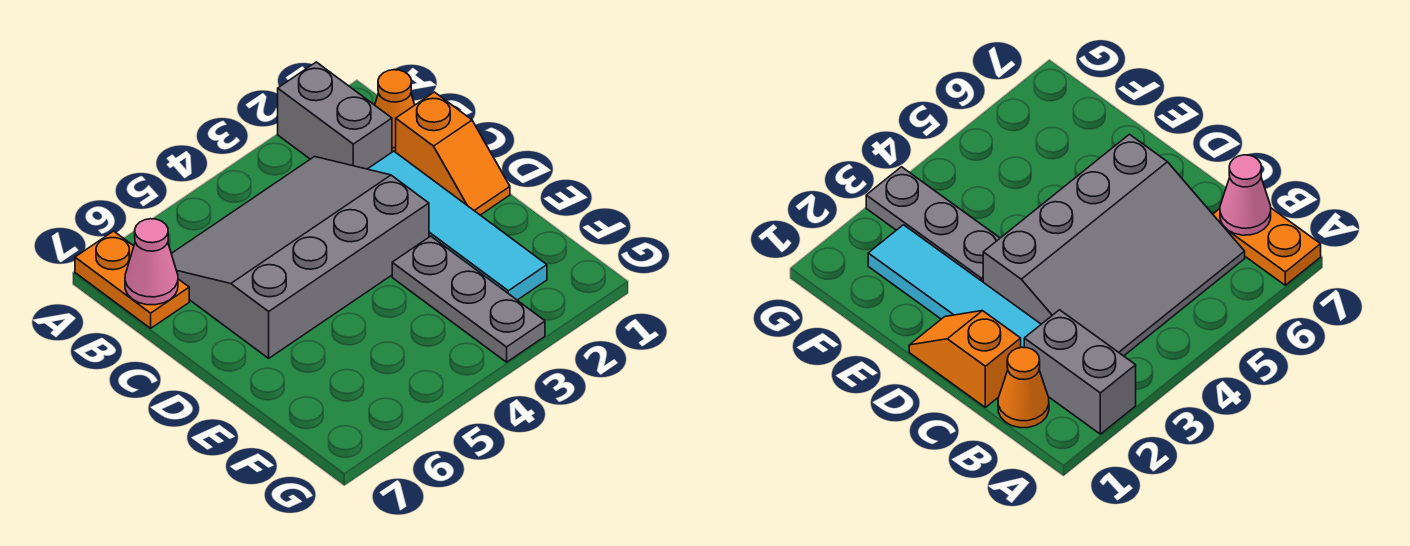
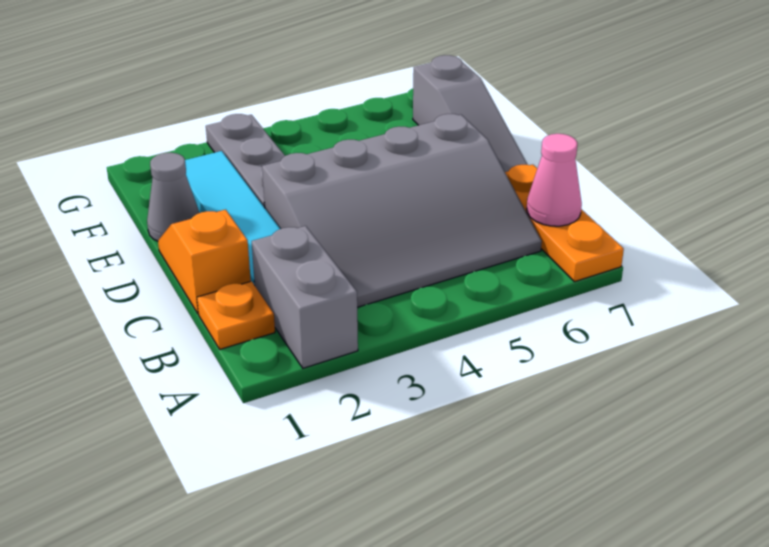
orange 1x2 plate [75,231,189,328] -> orange 1x3 plate [505,165,624,282]
orange 1x1 cone [375,70,415,152] -> orange 1x1 plate [197,281,275,349]
none -> grey 1x3 slope [413,55,527,172]
none -> grey 1x1 cone [147,153,200,241]

